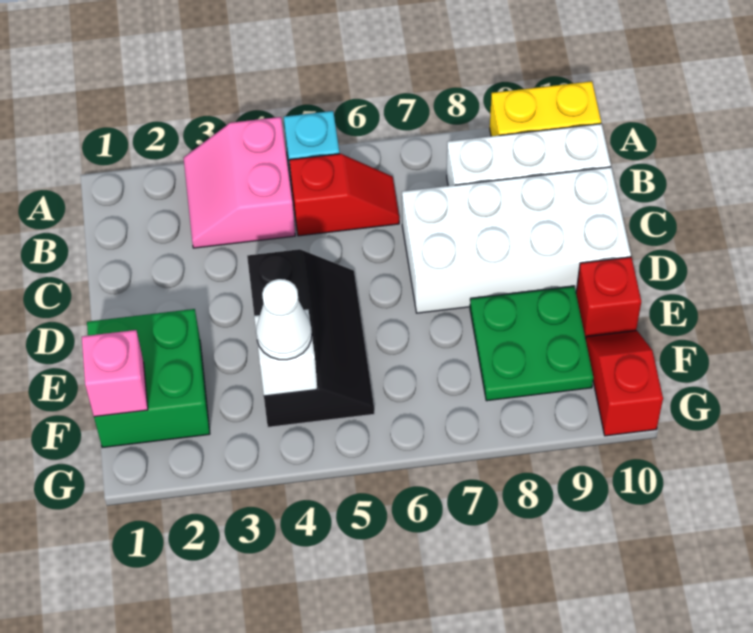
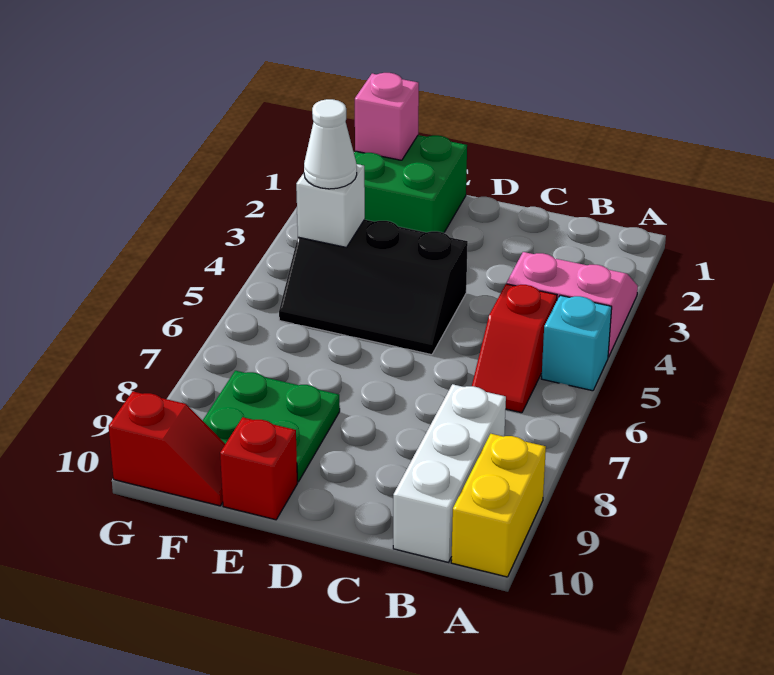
white 2x4 brick [402,167,631,313] -> none

